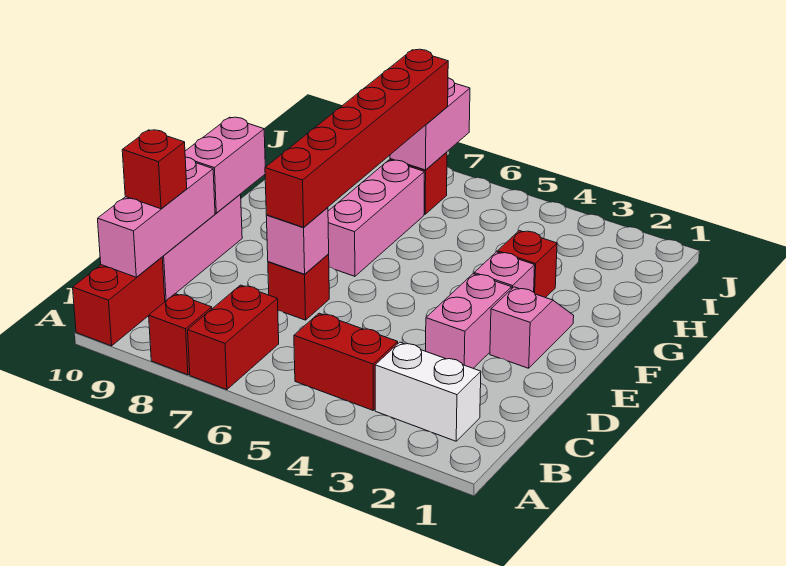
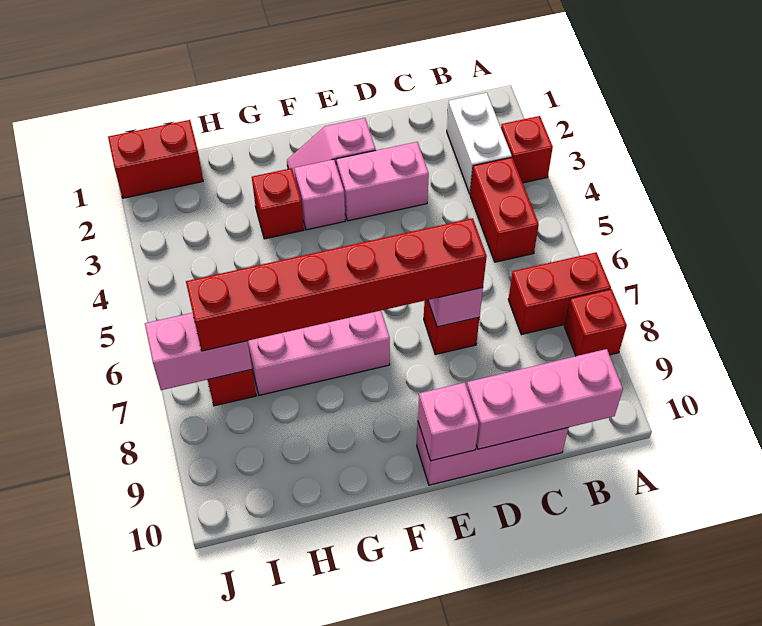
red 1x2 brick [73,257,165,346] -> red 1x2 brick moved to [108,120,203,198]
red 1x1 brick [122,130,187,209] -> red 1x1 brick moved to [501,116,553,183]
pink 1x2 brick [185,117,265,213] -> pink 1x1 brick [418,382,479,461]

